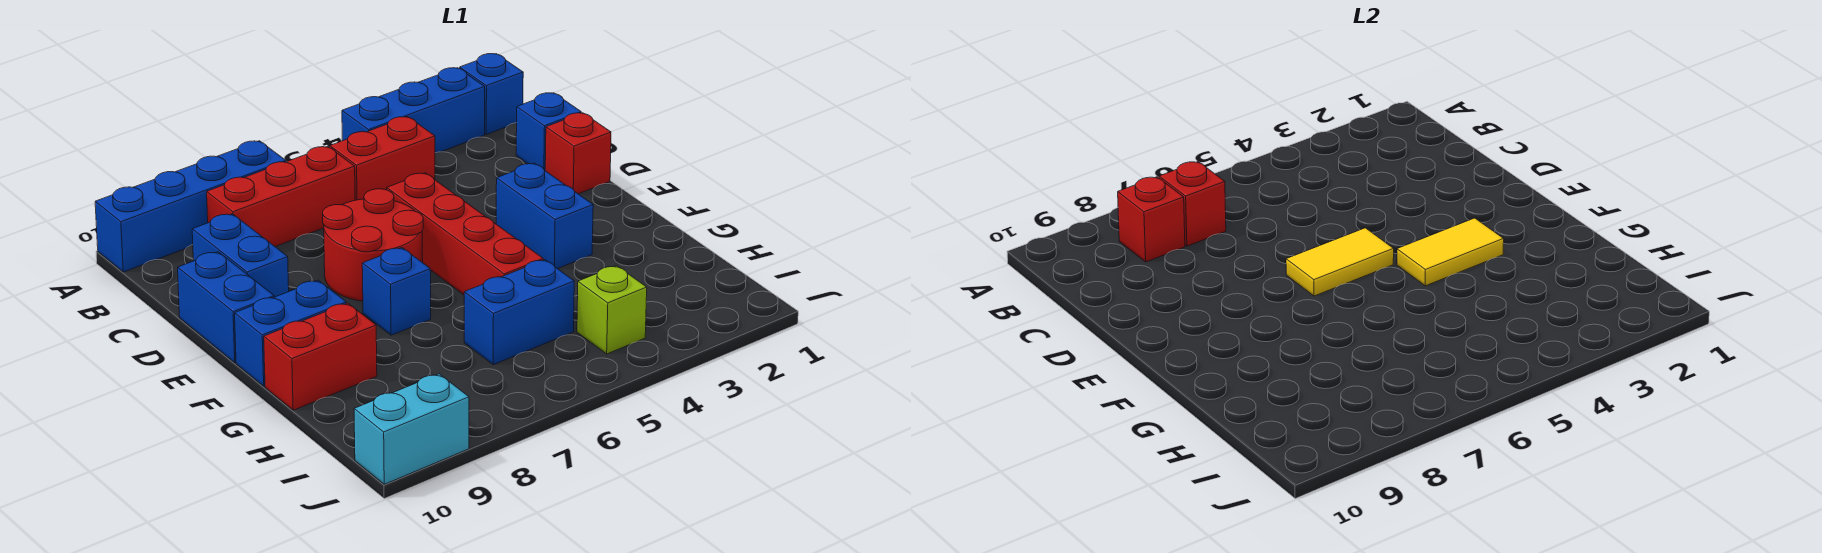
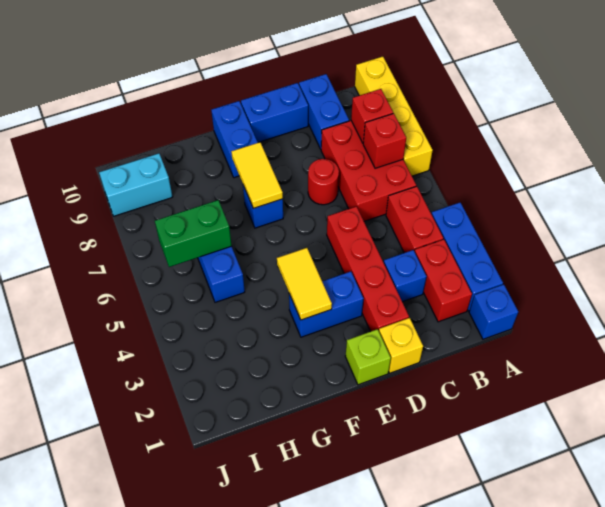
blue 1x4 brick [95,141,286,272] -> yellow 1x4 brick [355,57,433,176]
red 1x3 brick [207,146,355,246] -> red 2x3 brick [321,121,416,221]
blue 1x1 brick [516,93,581,170] -> blue 1x1 brick moved to [384,250,427,302]
blue 1x2 brick [192,214,289,297] -> blue 1x2 brick turned to [299,74,349,149]
red 1x1 brick [545,113,611,194] -> yellow 1x1 brick [379,318,423,373]
red 1x4 brick [387,173,543,295] -> red 1x4 brick turned to [327,206,409,332]
red 2x2 round brick [323,189,423,301] -> red 1x1 round brick [308,159,339,205]
yellow 1x2 tile [1286,228,1394,296] -> yellow 1x2 tile moved to [231,142,283,208]
red 1x2 brick [264,303,377,410] -> red 1x2 brick moved to [415,239,472,322]
none -> green 1x2 brick [155,200,232,267]
lime 1x1 brick [577,266,647,354] -> lime 1x1 brick moved to [345,329,391,385]
cyan 1x2 brick [354,374,469,484] -> cyan 1x2 brick turned to [99,153,172,216]

